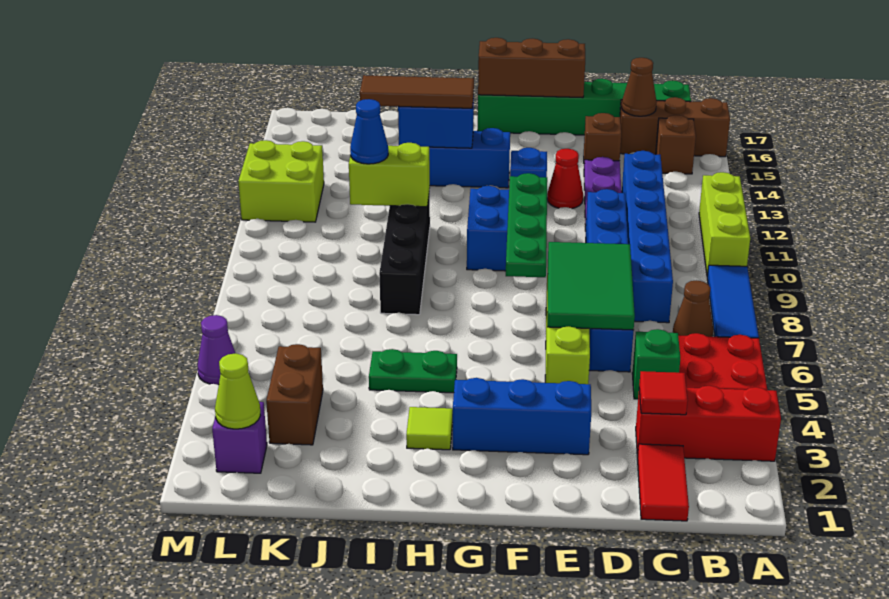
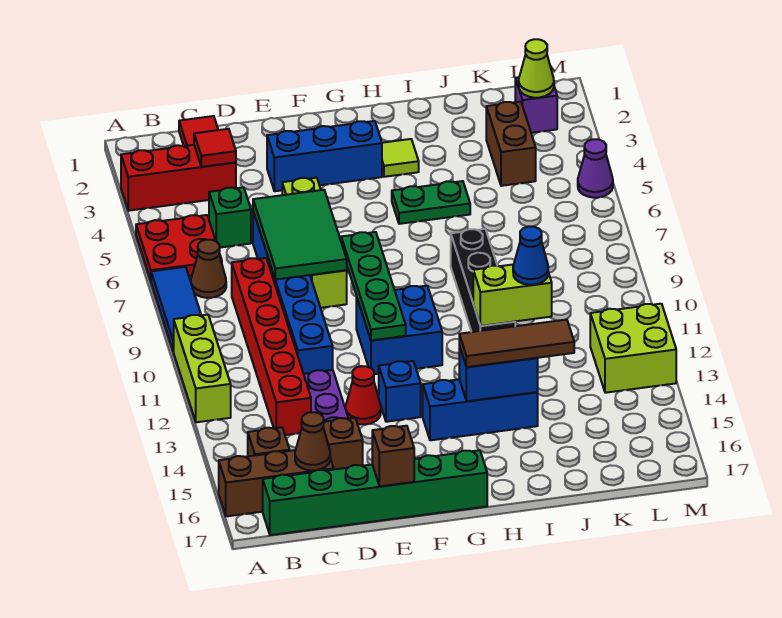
blue 1x6 brick [622,151,673,323] -> red 1x6 brick [232,258,311,435]
brown 1x3 brick [478,38,585,98] -> brown 1x1 brick [372,426,414,486]

